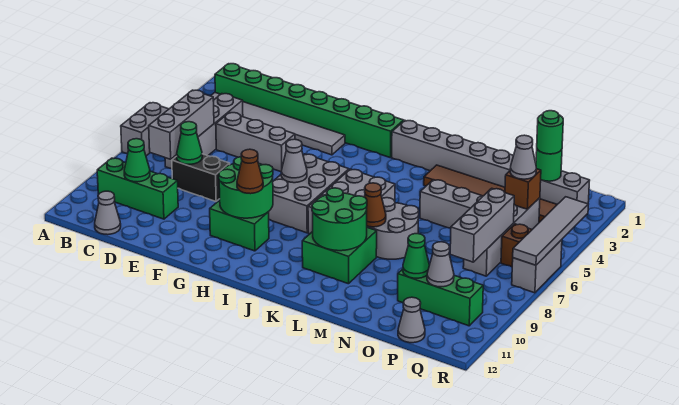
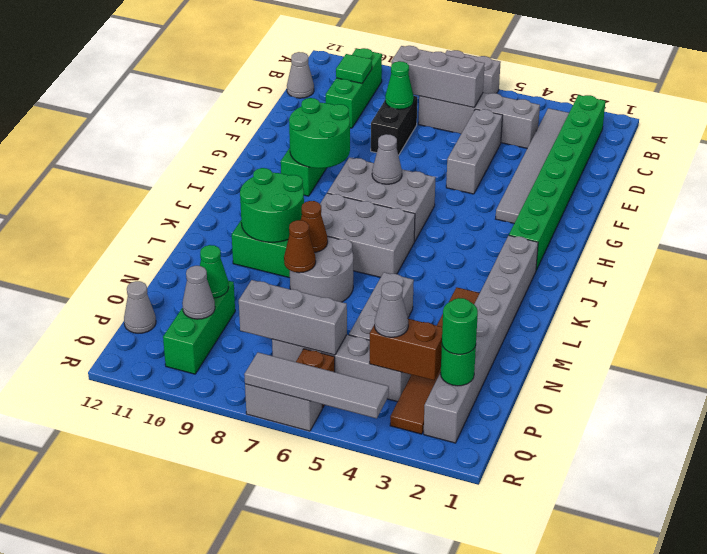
green 1x1 cone [124,139,150,182] -> green 1x1 tile [336,54,372,83]
brown 1x1 cone [237,149,263,194] -> brown 1x1 cone moved to [284,220,316,273]
brown 1x1 brick [505,169,541,209] -> brown 1x2 brick [369,319,442,380]

